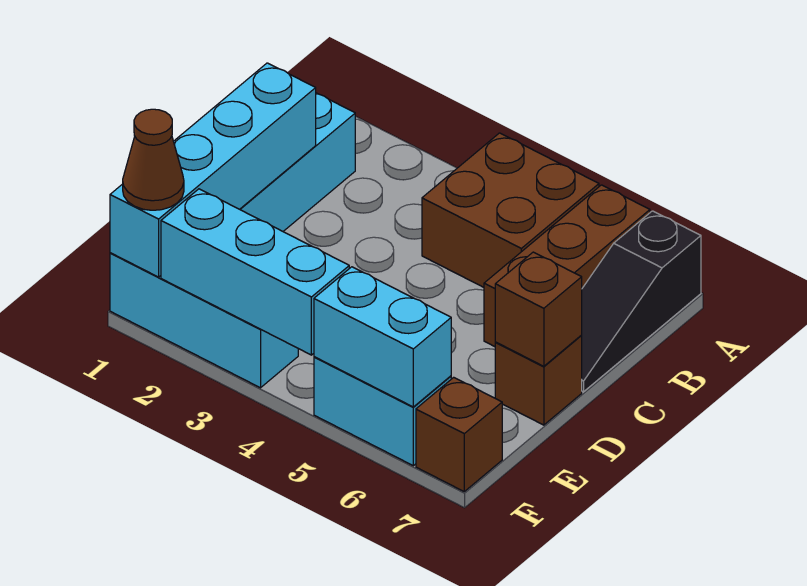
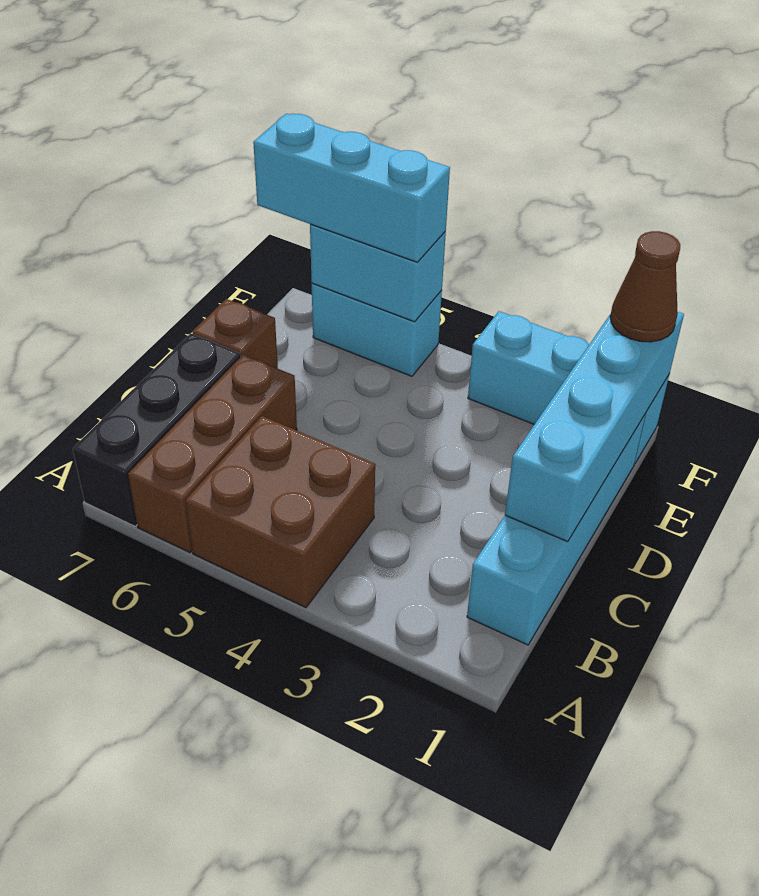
black 1x3 slope [581,211,701,392] -> black 1x3 brick [73,333,241,526]
brown 1x1 brick [495,252,582,366] -> none
cyan 1x3 brick [161,189,349,355] -> cyan 1x3 brick moved to [253,114,450,262]
brown 1x1 brick [416,377,502,491] -> none

